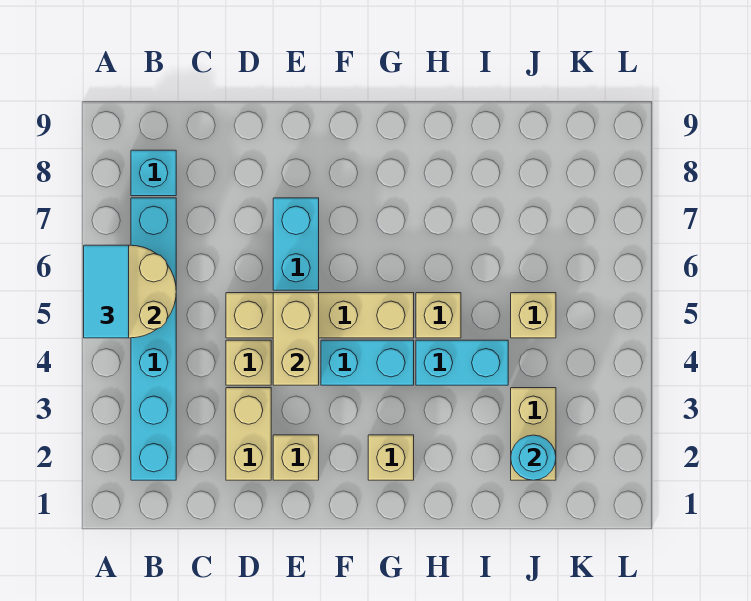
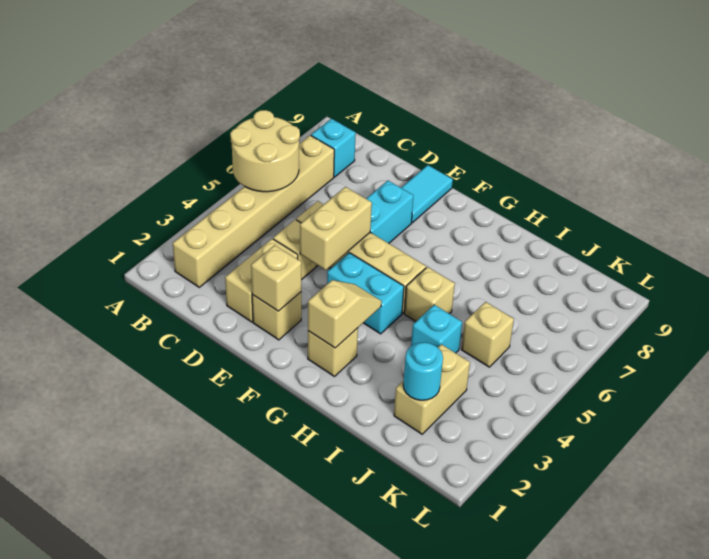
cyan 1x2 tile [84,245,129,338] -> cyan 1x2 tile moved to [401,165,453,223]
cyan 1x6 brick [131,198,176,480] -> tan 1x6 brick [173,135,334,287]
none -> tan 1x1 brick [251,245,301,311]
none -> tan 1x2 slope [308,280,382,348]
cyan 1x2 brick [416,340,508,385] -> cyan 1x1 brick [411,305,462,353]

